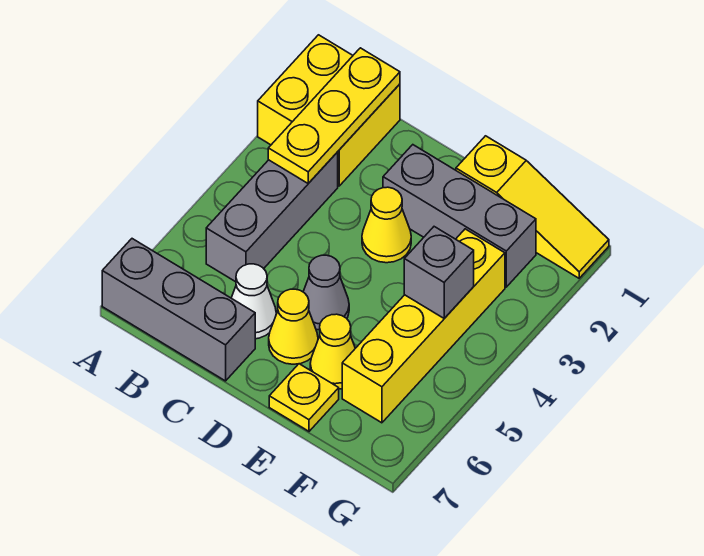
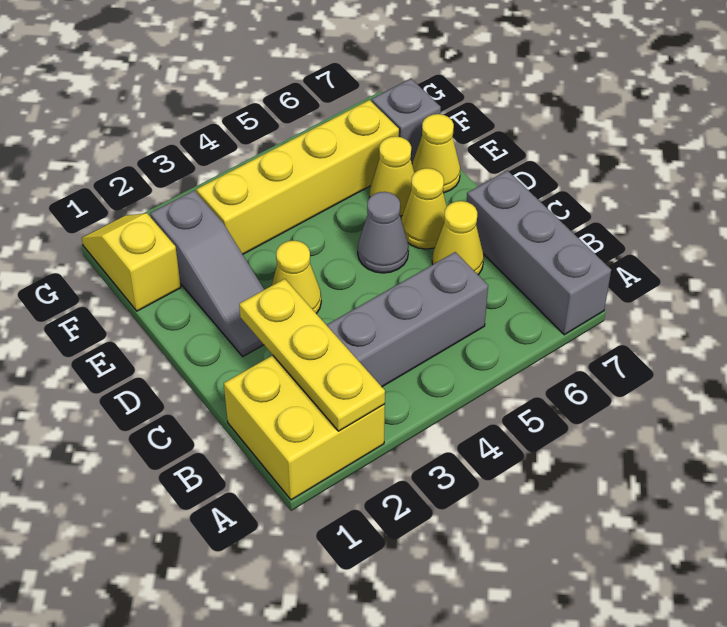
yellow 1x3 plate [268,48,400,183] -> yellow 1x3 plate turned to [239,279,385,431]
white 1x1 cone [231,264,276,339] -> yellow 1x1 cone [432,201,484,275]
grey 1x3 brick [383,145,536,287] -> grey 1x3 slope [150,190,264,356]
yellow 1x3 slope [456,136,609,278] -> yellow 1x2 slope [82,213,181,311]
yellow 1x1 plate [269,364,339,431] -> yellow 1x1 cone [412,114,460,193]
grey 1x1 brick [404,227,474,318] -> grey 1x1 brick moved to [372,79,441,163]

